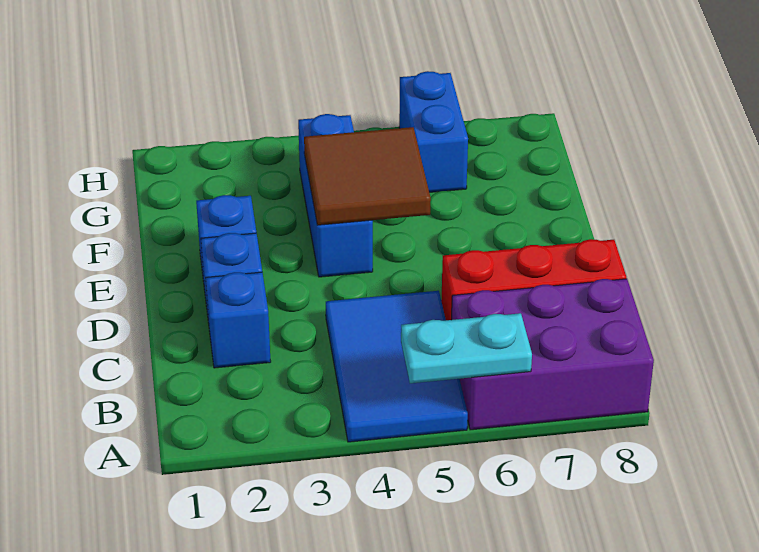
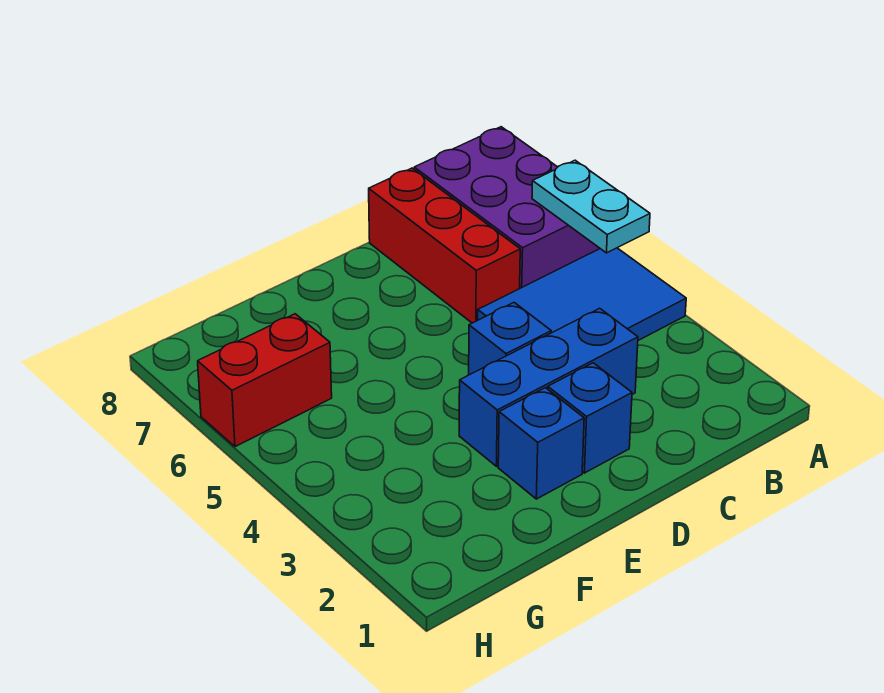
blue 1x1 brick [206,272,271,368] -> blue 1x1 brick moved to [469,303,551,375]
blue 1x3 brick [298,114,373,277] -> blue 1x3 brick moved to [459,308,638,466]
brown 2x2 tile [304,127,431,225] -> none
blue 1x2 brick [399,71,468,192] -> red 1x2 brick [198,314,332,447]

